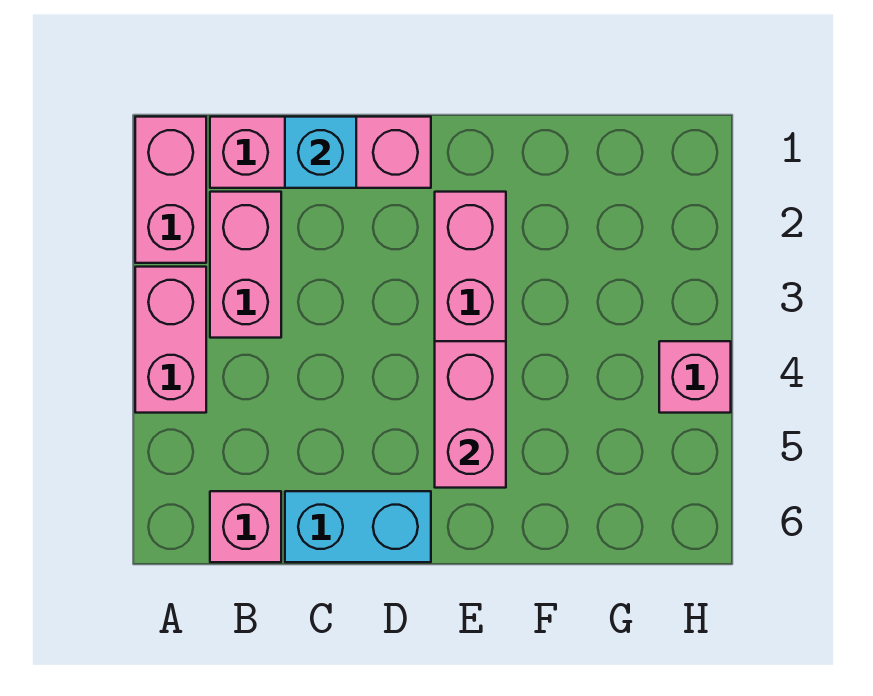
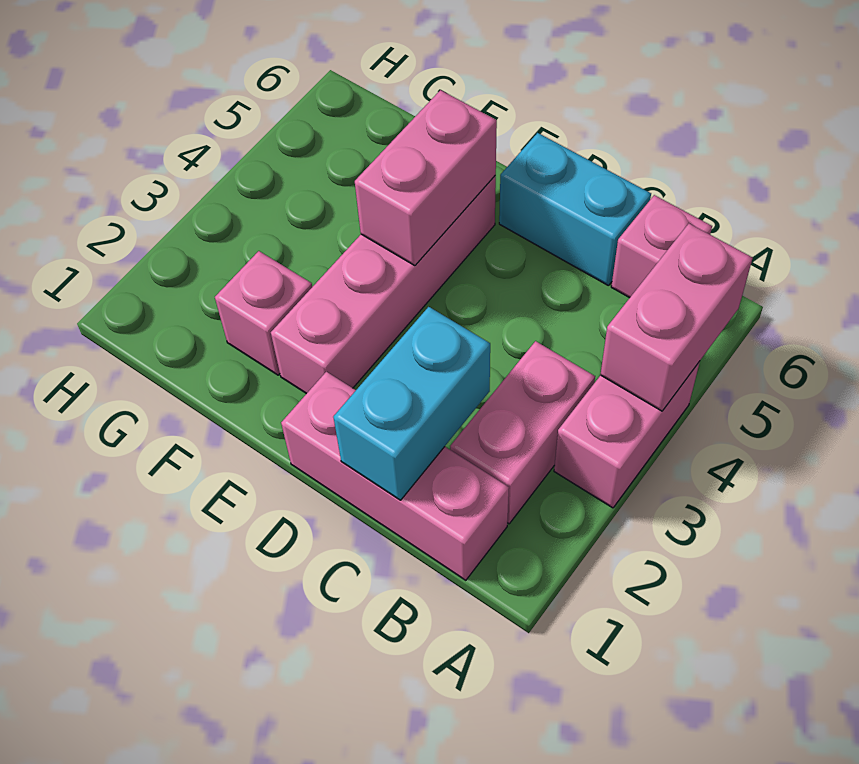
pink 1x2 brick [135,117,206,263] -> pink 1x2 brick moved to [600,223,753,411]
cyan 1x1 brick [285,117,356,188] -> cyan 1x2 brick [333,307,490,500]
pink 1x1 brick [659,341,731,413] -> pink 1x1 brick moved to [215,251,312,375]

